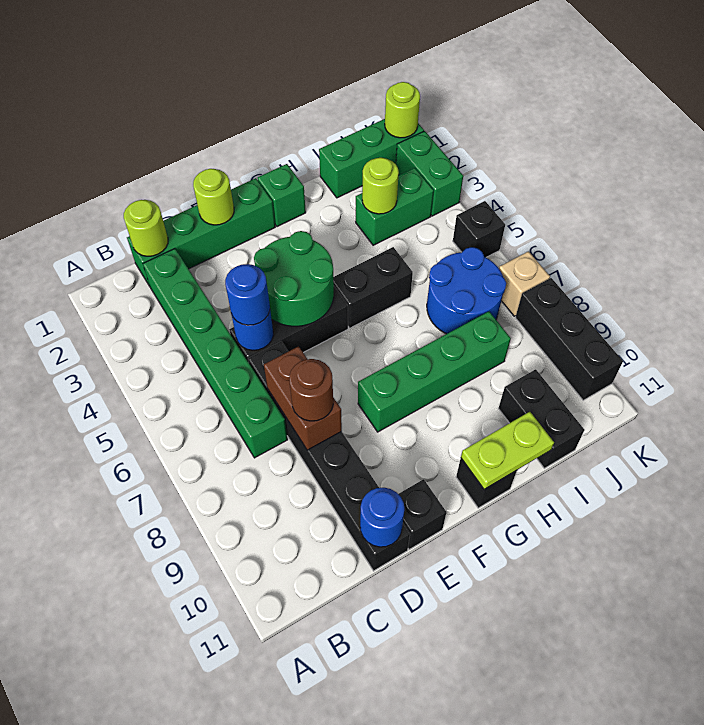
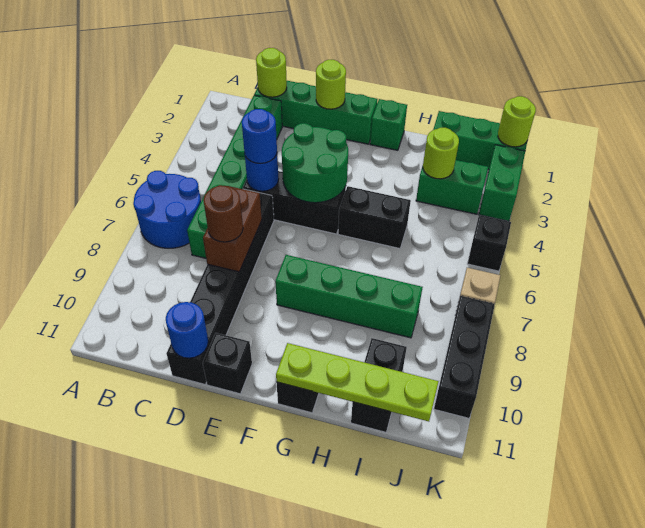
lime 1x2 plate [461,412,554,489] -> lime 1x4 plate [276,343,439,421]
blue 2x2 round brick [427,247,506,334] -> blue 2x2 round brick moved to [133,171,201,248]

